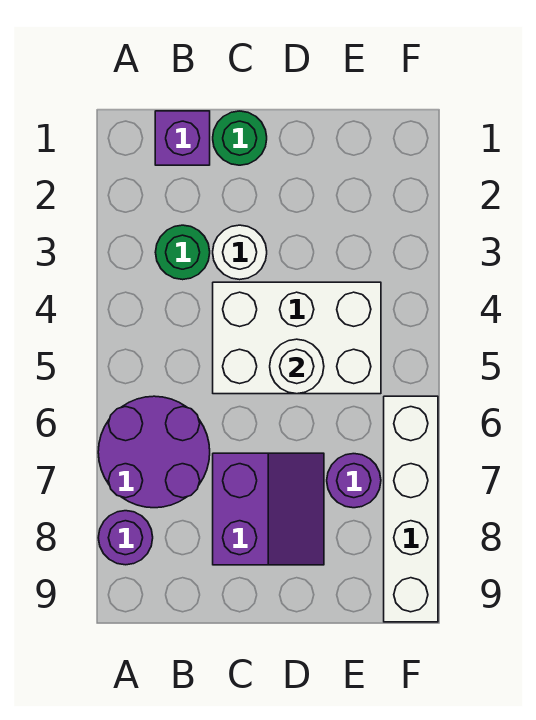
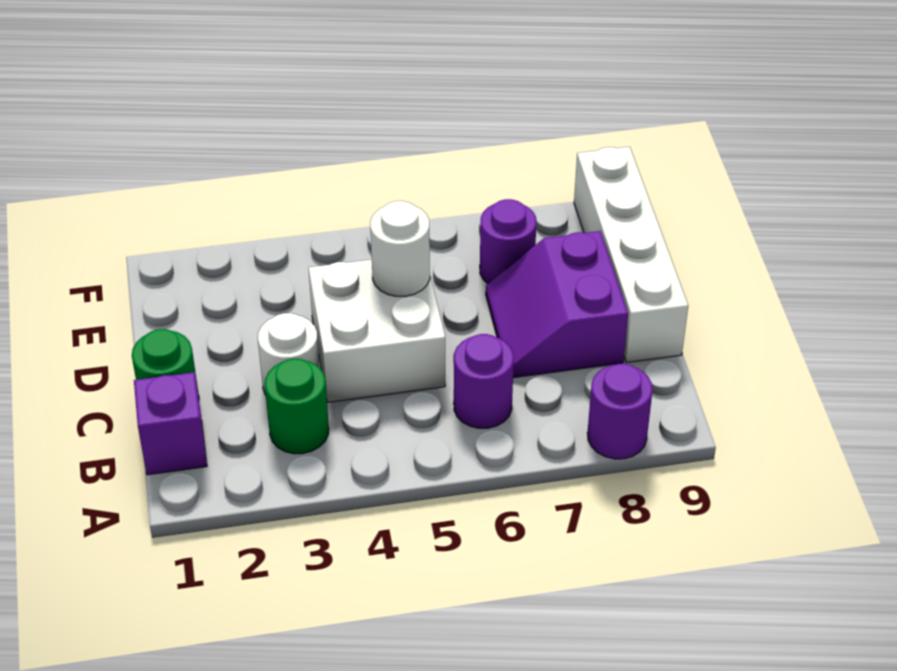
purple 2x2 round brick [98,396,210,508] -> purple 1x1 round brick [454,334,514,428]
white 2x3 brick [213,282,381,394] -> white 2x2 brick [309,260,445,402]
purple 2x2 slope [213,453,324,565] -> purple 2x2 slope turned to [486,231,628,378]
white 1x4 brick [384,396,438,622] -> white 1x4 brick turned to [574,147,688,363]

